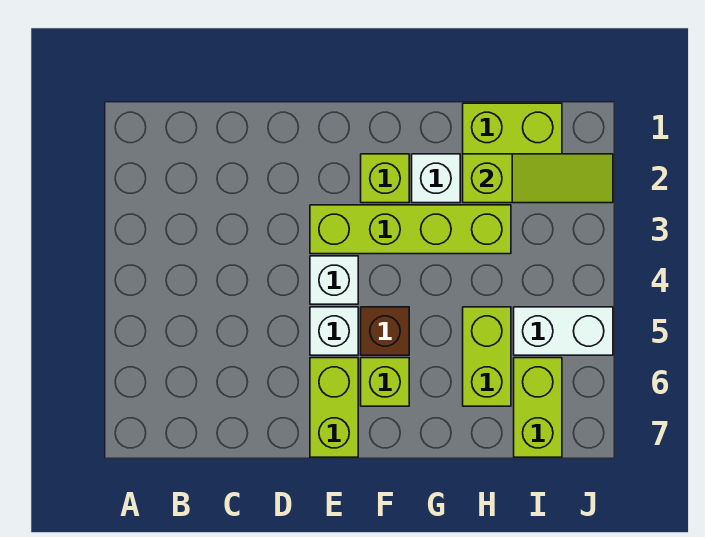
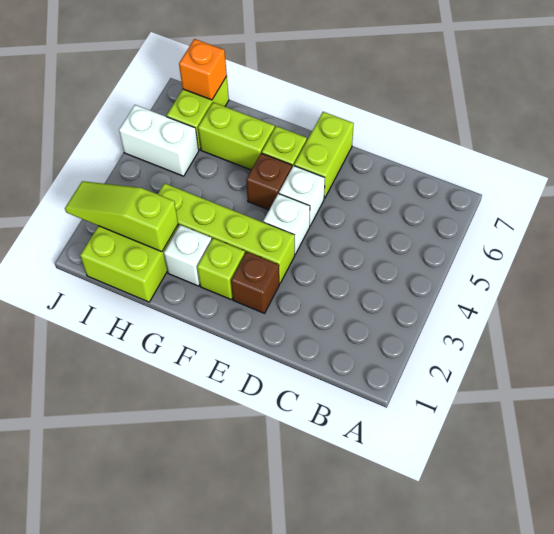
none -> brown 1x1 brick [231,252,279,313]
lime 1x2 brick [463,307,511,406] -> lime 1x2 brick turned to [198,102,275,170]
none -> orange 1x1 brick [179,39,227,100]

